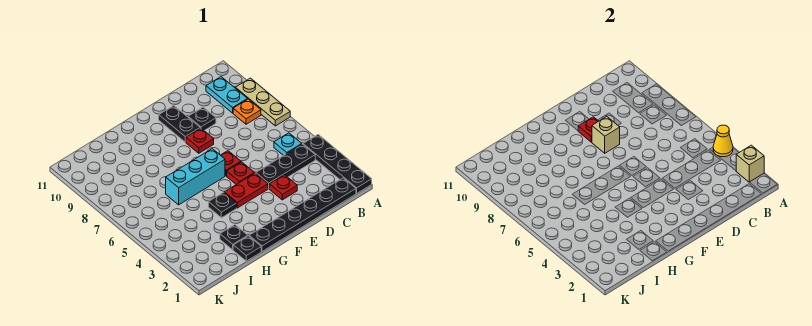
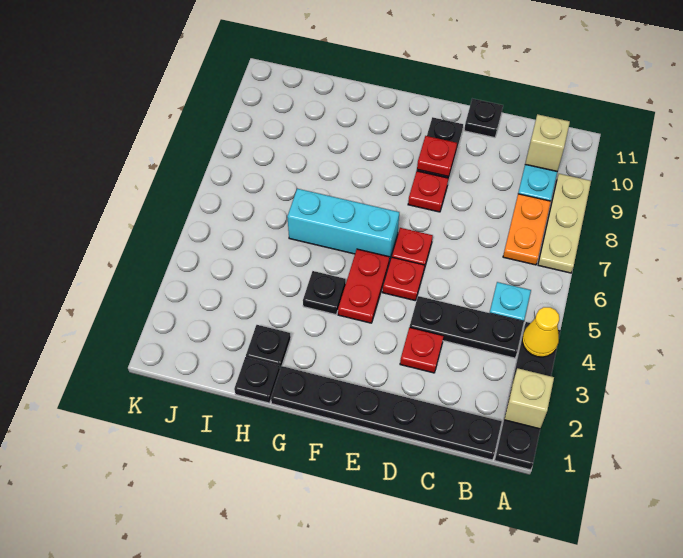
orange 1x1 plate [233,99,261,124] -> orange 1x2 plate [503,194,551,265]
black 1x1 plate [188,107,216,130] -> black 1x1 plate moved to [464,99,503,138]
red 1x2 plate [224,173,268,208] -> red 1x2 plate turned to [338,249,390,323]
tan 1x1 brick [592,117,620,153] -> tan 1x1 brick moved to [525,114,570,171]

